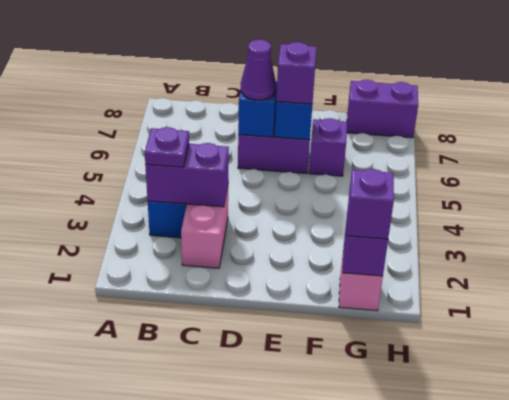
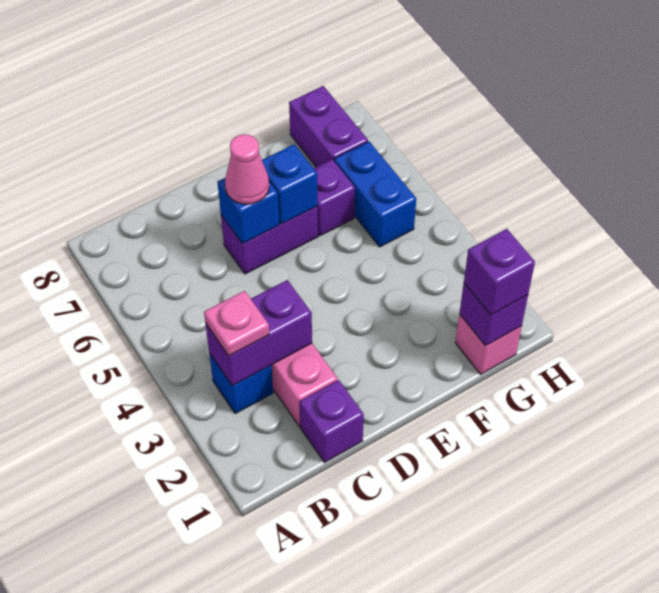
purple 1x1 plate [145,127,189,167] -> pink 1x1 plate [204,291,269,356]
purple 1x1 cone [241,39,276,100] -> pink 1x1 cone [225,134,269,204]
purple 1x1 brick [276,42,317,104] -> purple 1x1 brick moved to [300,380,364,462]
none -> blue 1x2 brick [334,142,416,247]
purple 1x2 brick [347,80,418,138] -> purple 1x2 brick turned to [289,86,368,167]

